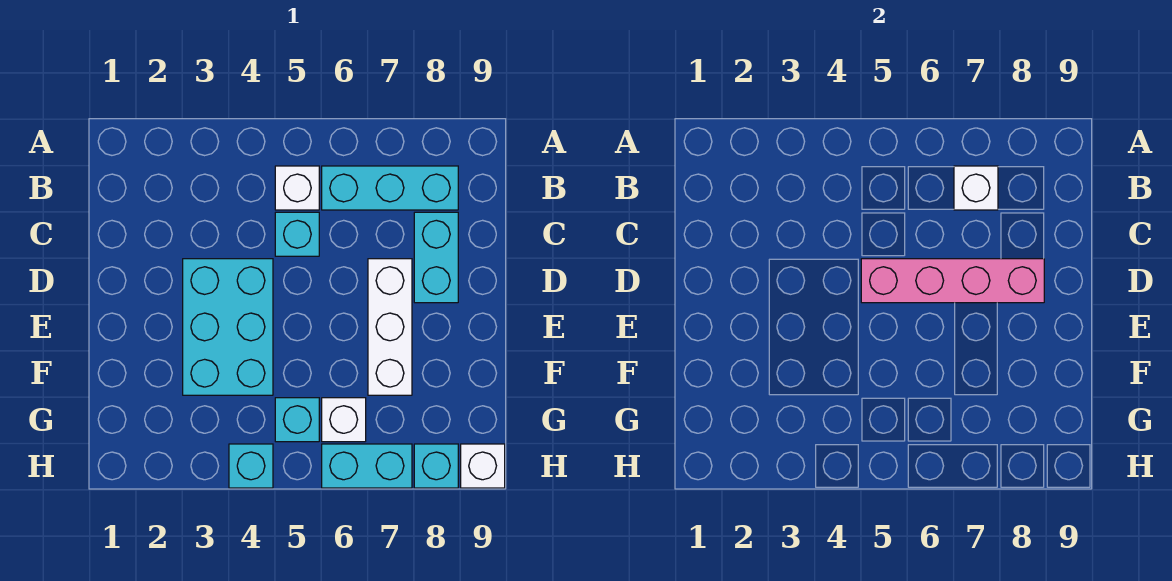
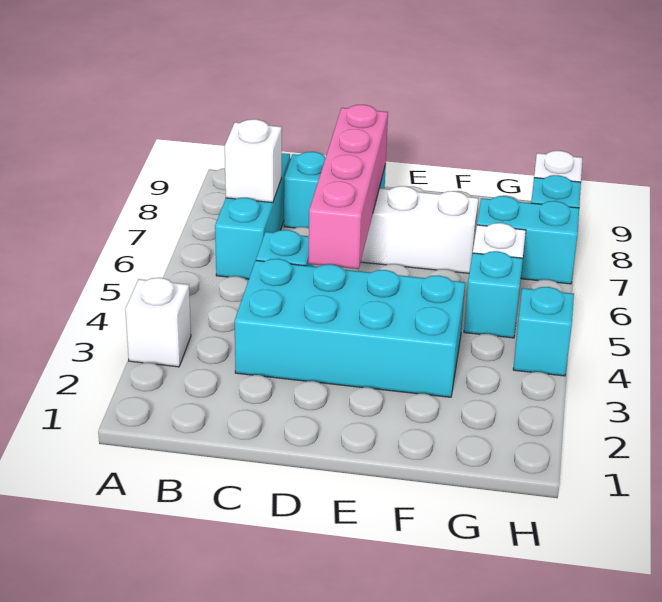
white 1x1 brick [275,166,319,210] -> white 1x1 brick moved to [125,278,191,367]
cyan 2x3 brick [183,259,273,395] -> cyan 2x4 brick [235,259,465,397]
cyan 1x2 brick [322,444,412,488] -> cyan 1x2 brick turned to [477,196,579,284]

